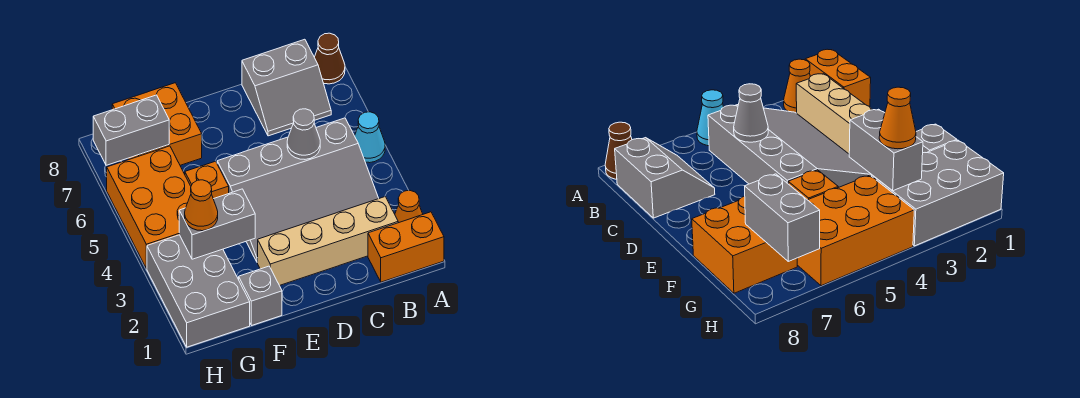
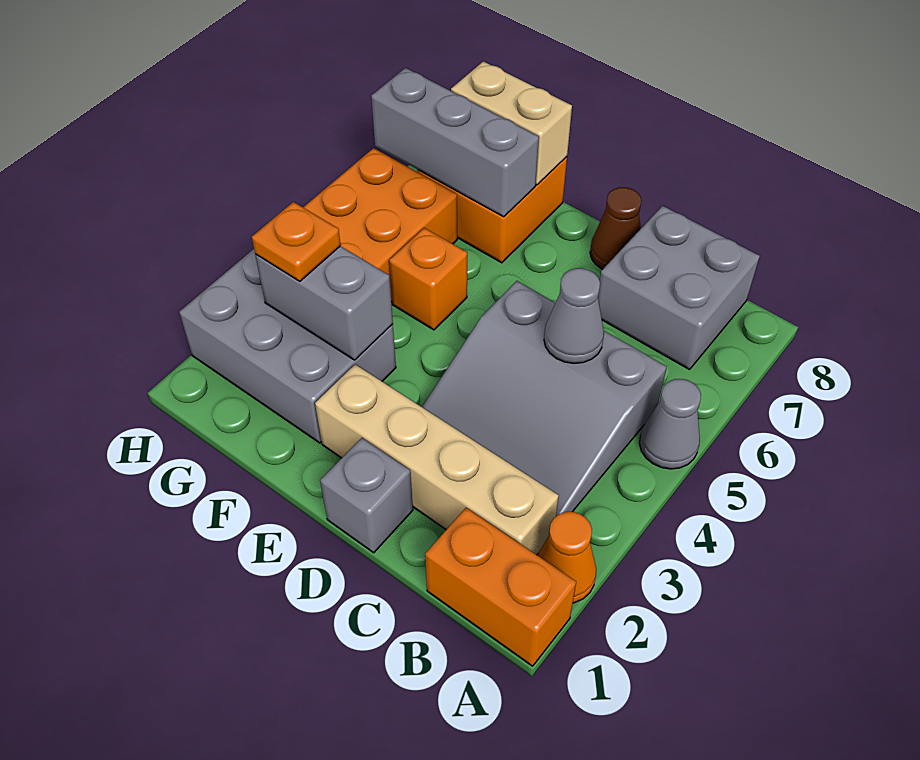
cyan 1x1 cone [355,112,385,163] -> grey 1x1 cone [639,379,701,469]
brown 1x1 cone [314,33,345,84] -> brown 1x1 cone moved to [590,187,641,269]
grey 3x4 slope [217,118,379,262] -> grey 3x3 slope [422,281,667,516]
grey 2x2 slope [242,39,331,136] -> grey 2x2 brick [598,206,760,370]
grey 1x1 brick [239,266,282,326] -> grey 1x1 brick moved to [320,438,413,553]
none -> tan 1x2 brick [451,61,572,185]
grey 2x3 brick [147,235,250,347] -> grey 2x3 brick turned to [179,249,396,443]
orange 1x1 cone [185,180,218,231] -> orange 1x1 plate [252,202,341,281]
grey 1x2 brick [93,95,169,165] -> grey 1x3 brick [371,68,539,217]

